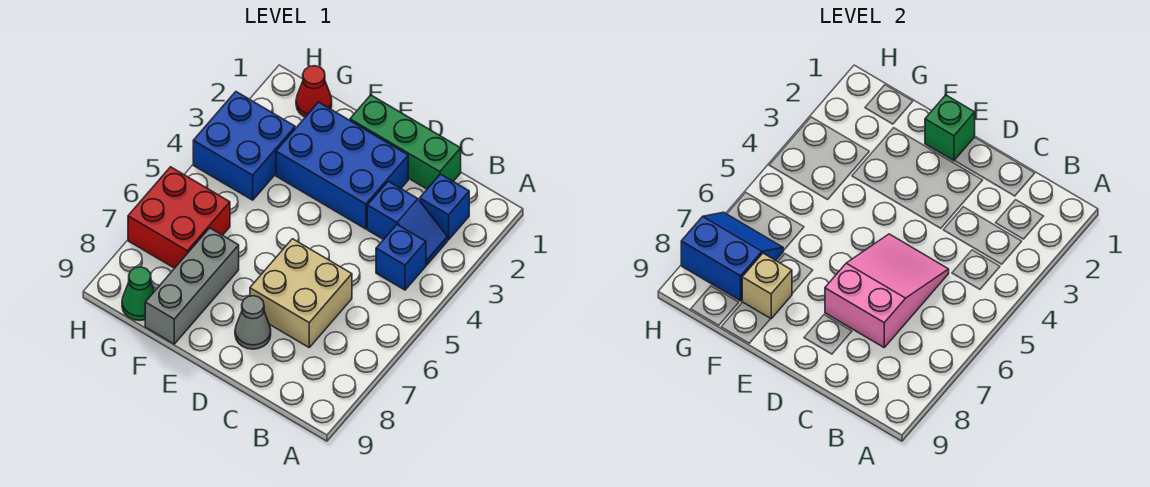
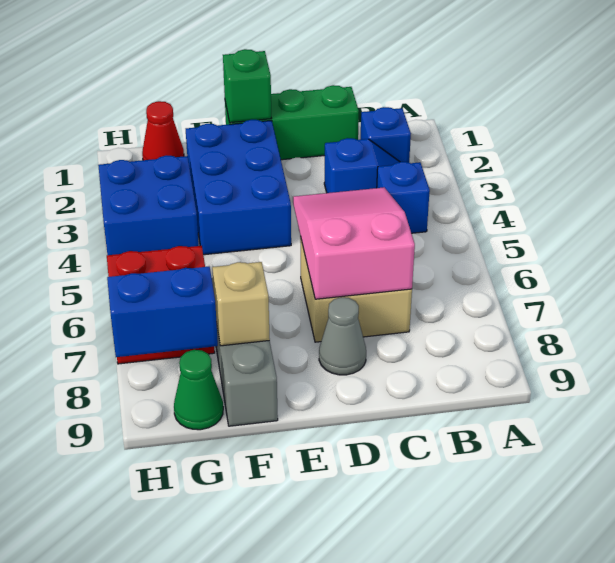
blue 2x3 brick [276,102,408,229] -> blue 2x3 brick turned to [186,120,291,255]

